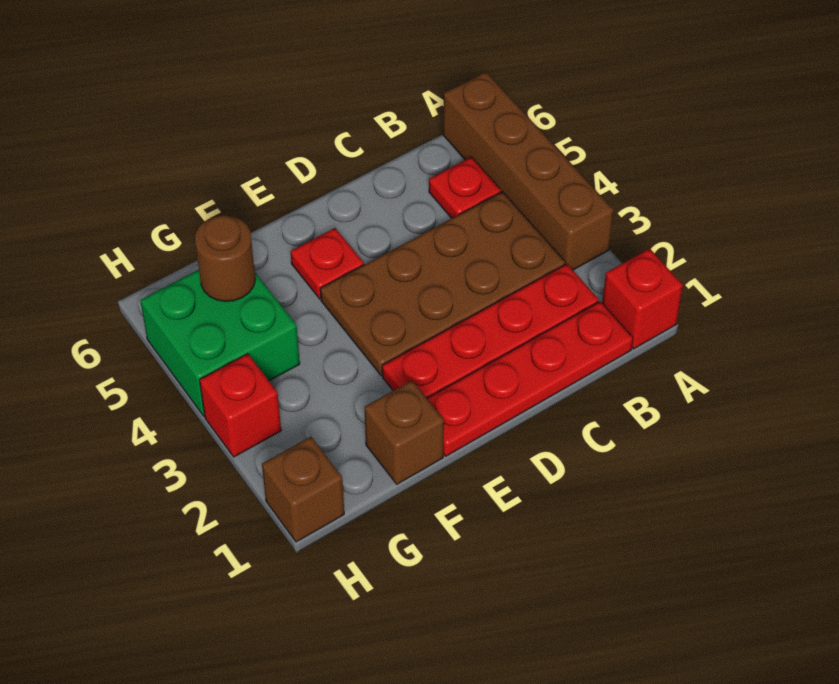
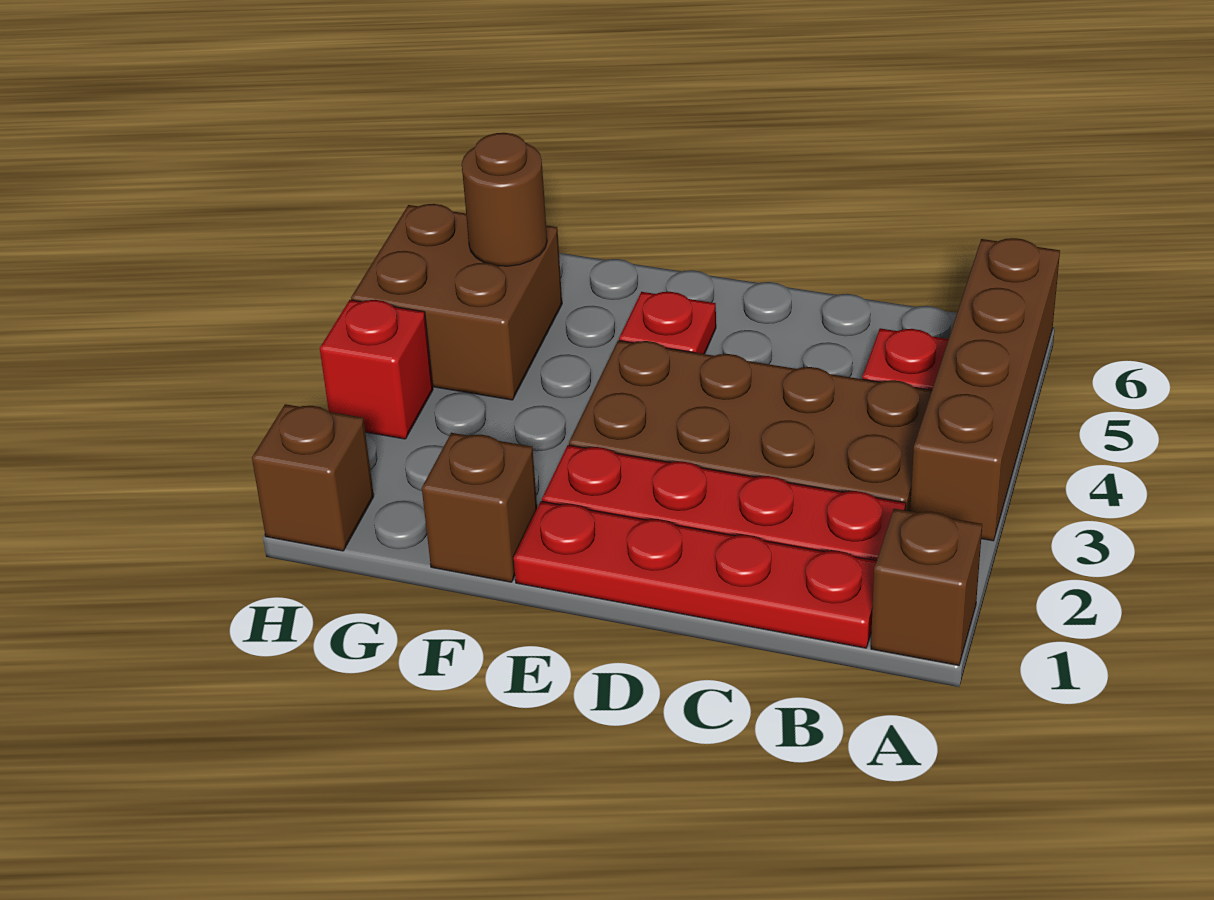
red 1x1 brick [602,249,683,349] -> brown 1x1 brick [871,509,982,665]
green 2x2 brick [140,270,300,416] -> brown 2x2 brick [351,204,562,400]

